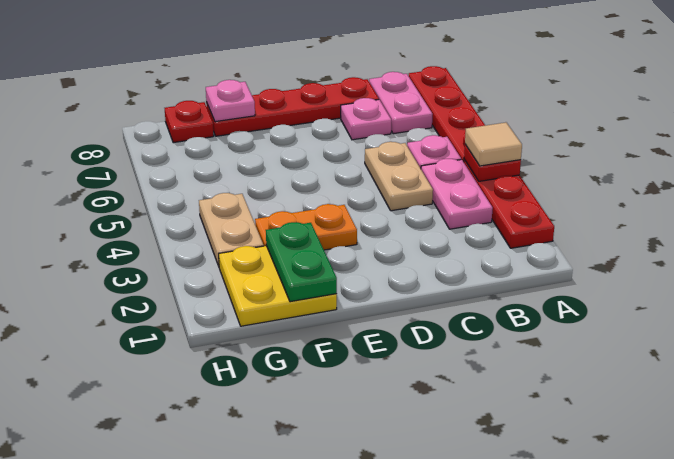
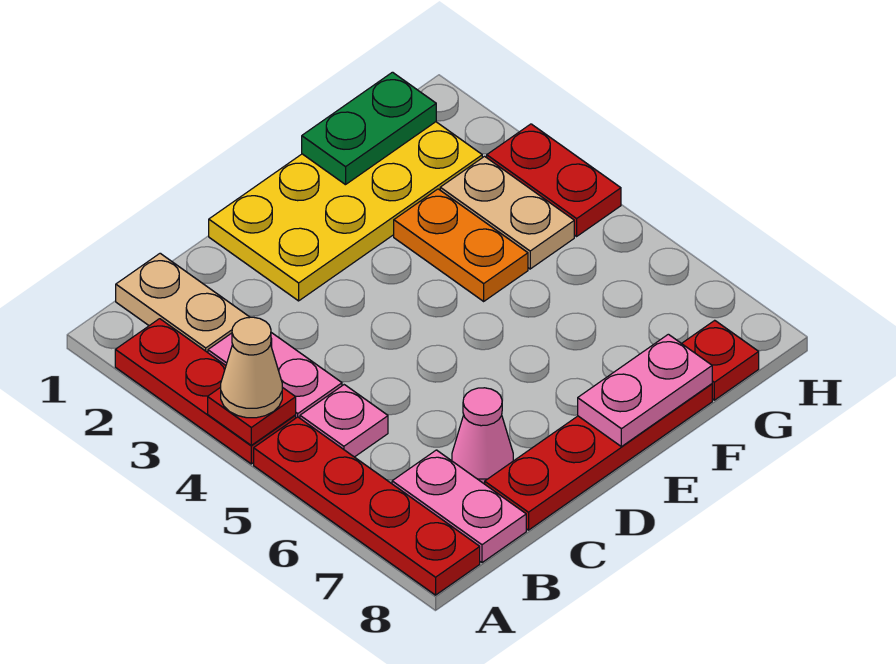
tan 1x1 tile [465,122,522,166] -> tan 1x1 cone [221,317,282,418]
tan 1x2 plate [365,142,433,211] -> tan 1x2 plate moved to [116,253,250,353]
pink 1x1 plate [341,98,391,140] -> pink 1x1 cone [452,388,513,484]
orange 1x2 plate [255,204,357,250] -> orange 1x2 plate turned to [394,189,528,301]
yellow 2x2 plate [219,246,337,326] -> yellow 2x4 plate [209,122,482,301]
green 1x2 plate [266,222,337,302] -> green 1x2 plate turned to [302,72,436,185]
pink 1x1 plate [206,80,255,122] -> pink 1x2 plate [578,334,712,447]
none -> red 1x2 plate [487,124,621,236]

